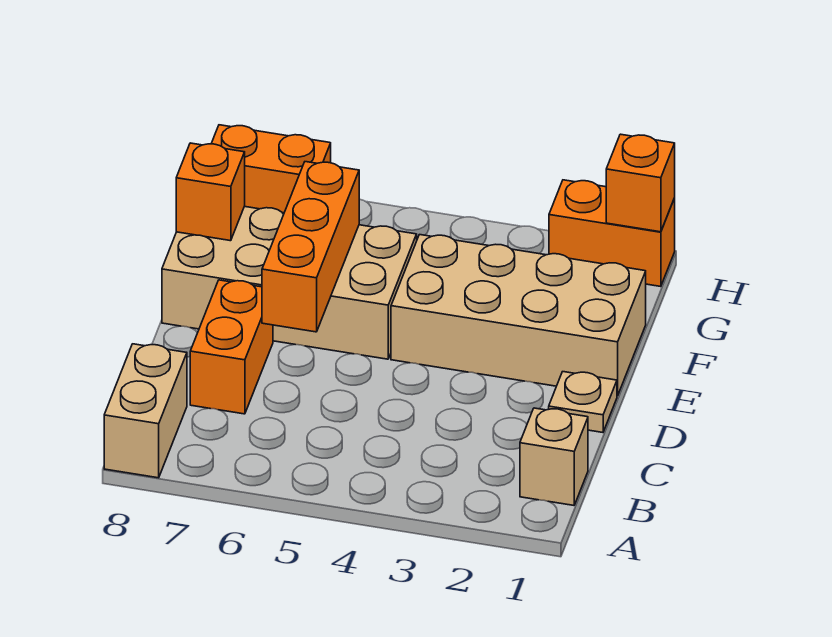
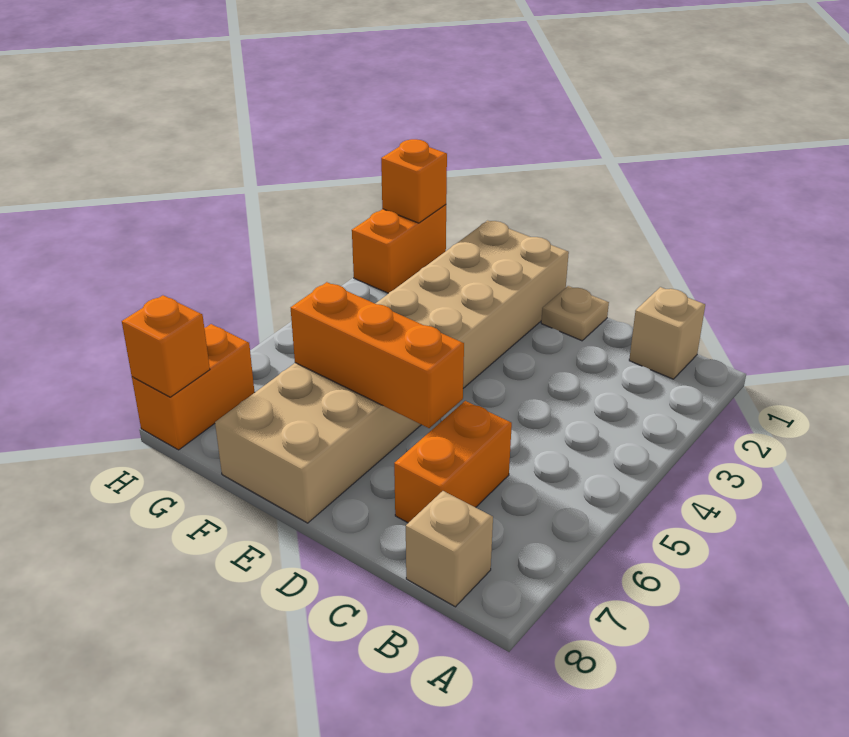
tan 1x2 brick [104,344,187,478] -> tan 1x1 brick [406,491,493,607]
orange 1x2 brick [190,280,273,414] -> orange 1x2 brick turned to [394,401,512,523]
orange 1x1 brick [176,143,245,241] -> orange 1x1 brick moved to [122,295,210,397]

